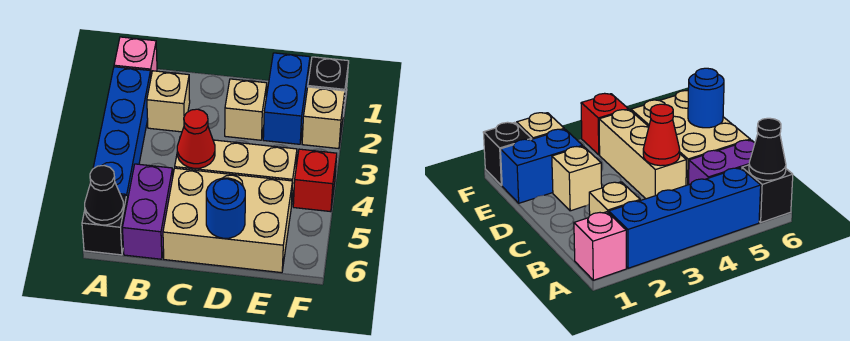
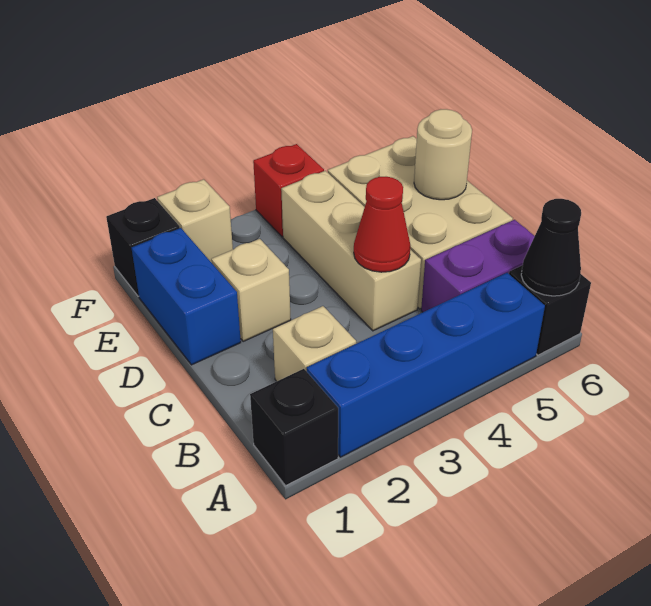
pink 1x1 brick [114,37,157,75] -> black 1x1 brick [250,369,338,486]
blue 1x1 round brick [206,178,245,238] -> tan 1x1 round brick [414,109,472,200]
blue 1x2 brick [263,53,310,144] -> blue 1x2 brick turned to [132,228,241,365]

